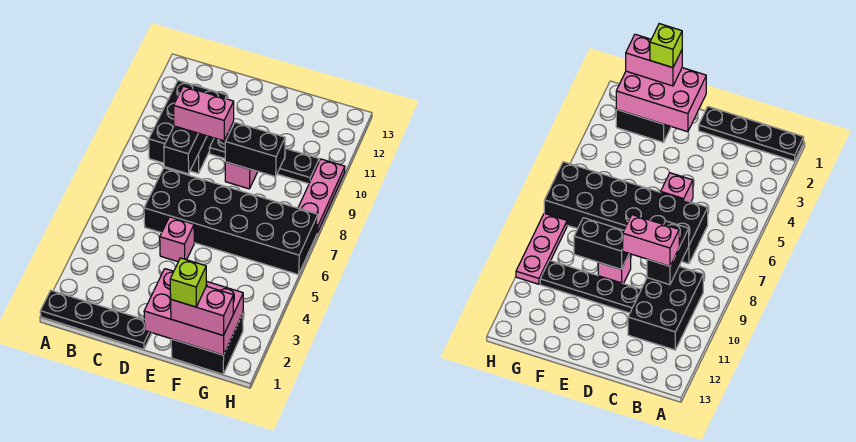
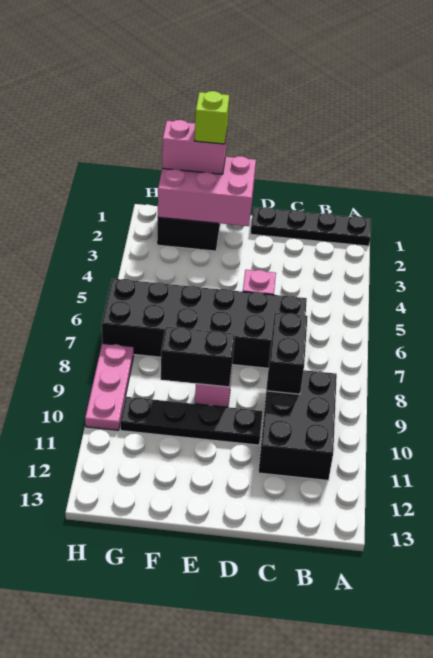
pink 1x2 brick [174,86,234,141] -> none

